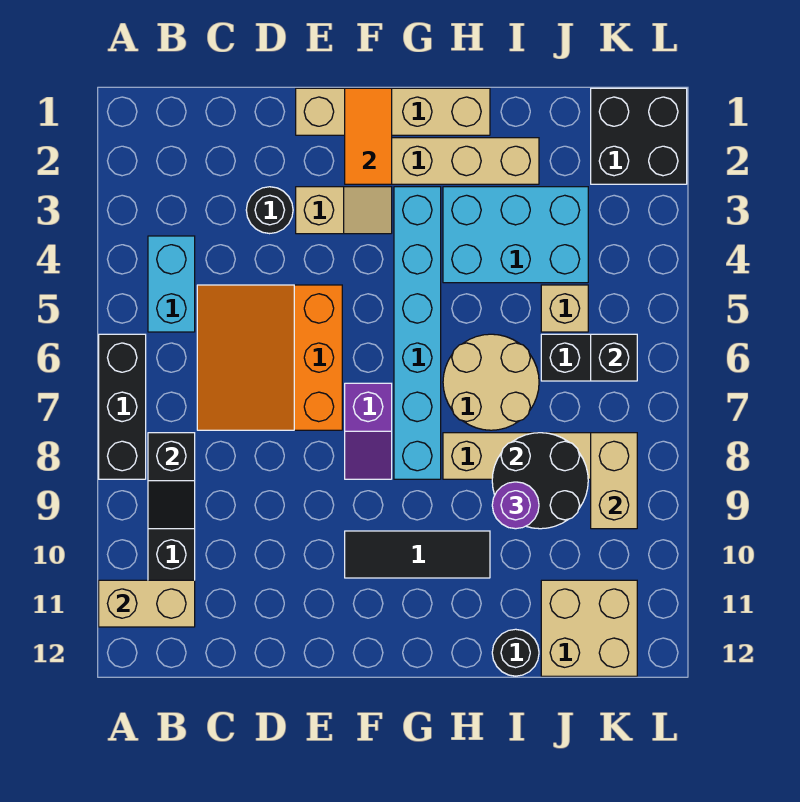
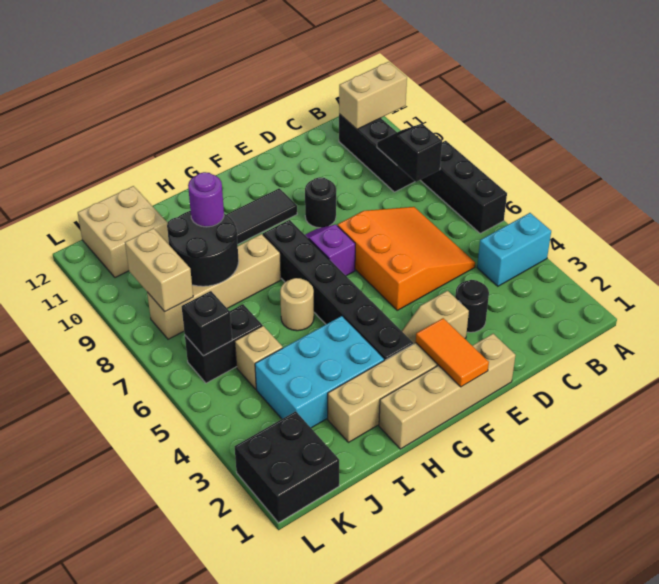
cyan 1x2 brick [148,236,195,332] -> cyan 1x2 brick turned to [477,213,551,286]
cyan 1x6 brick [394,187,441,479] -> black 1x6 brick [263,220,413,360]
tan 2x2 round brick [443,334,539,430] -> tan 1x1 round brick [280,278,314,331]
black 1x1 round brick [492,629,539,676] -> black 1x1 round brick moved to [305,177,336,228]

